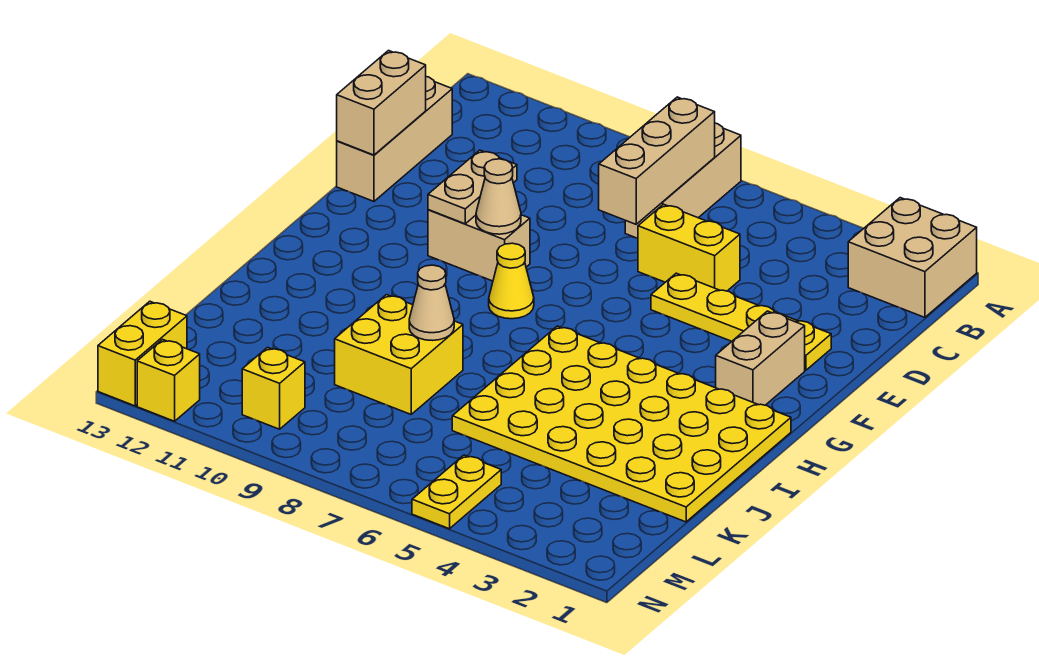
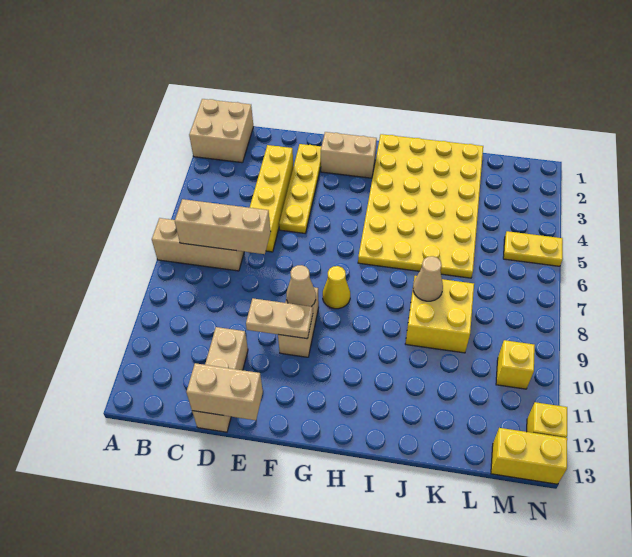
tan 1x3 brick [337,77,452,201] -> tan 1x3 brick turned to [192,327,248,432]
yellow 1x2 brick [638,204,740,291] -> yellow 1x4 brick [250,145,293,252]

